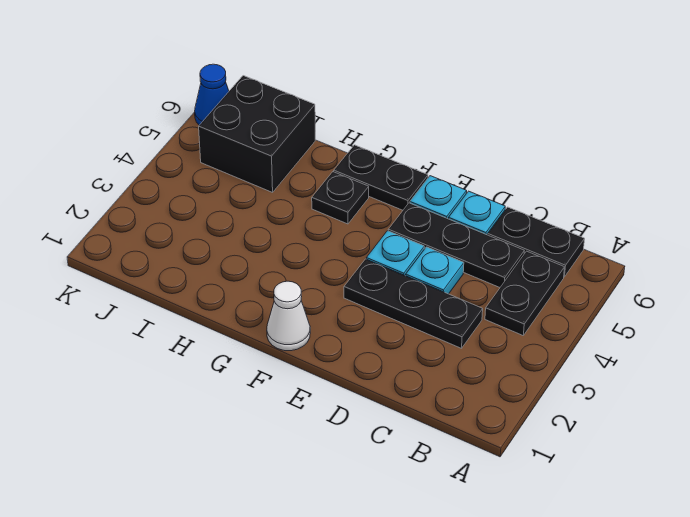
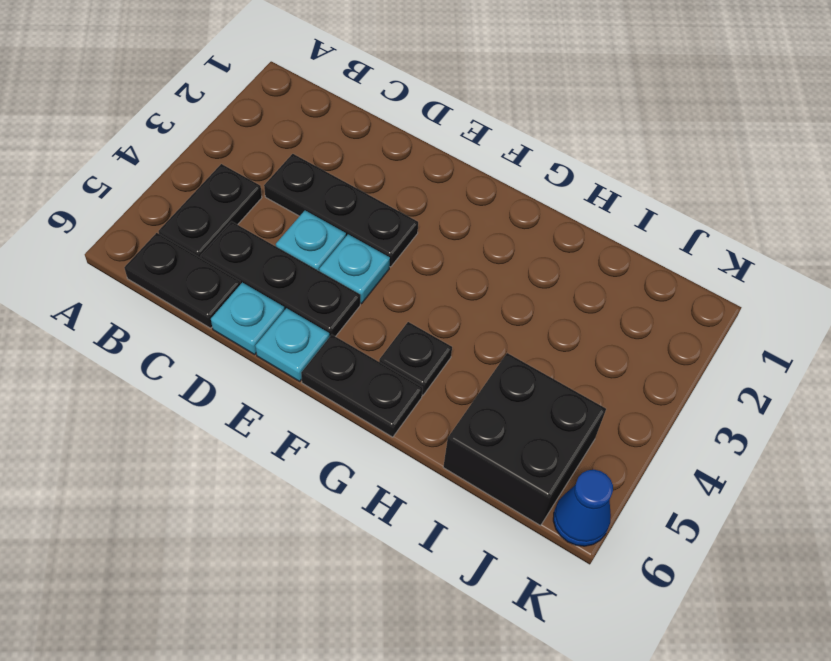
white 1x1 cone [267,281,310,351] -> none

